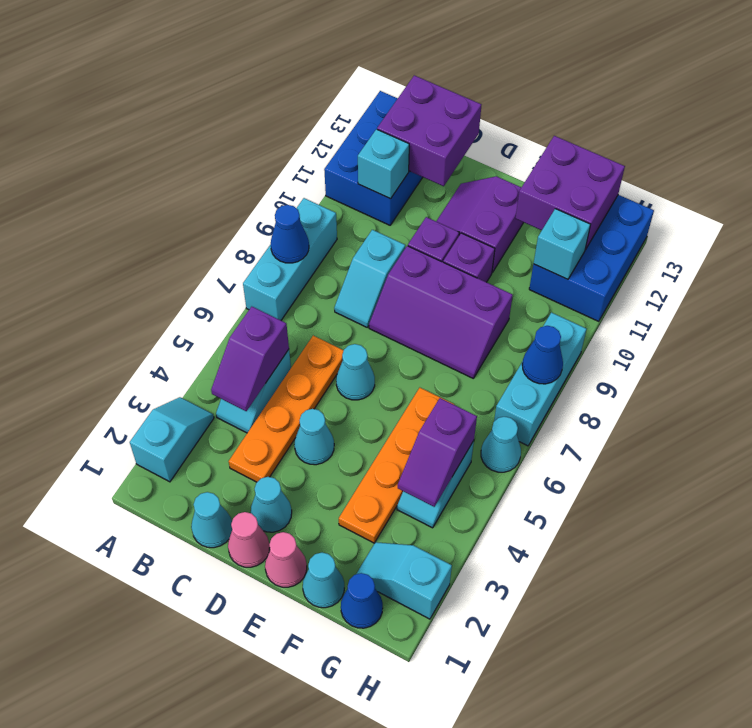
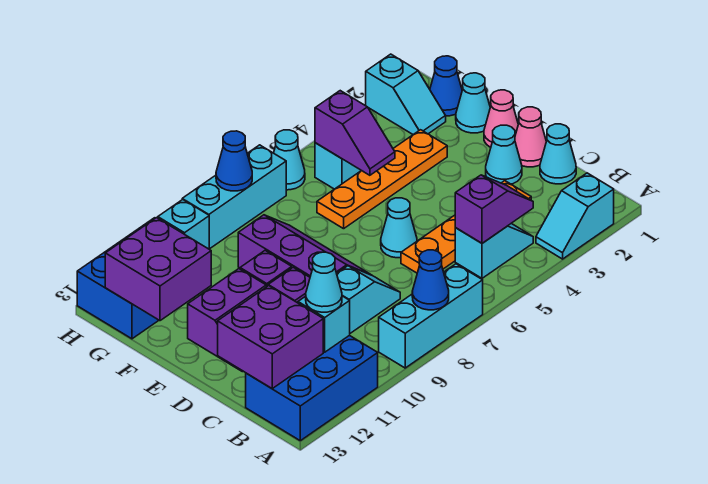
cyan 1x1 cone [294,409,334,465] -> cyan 1x1 cone moved to [306,252,342,312]
purple 1x2 slope [398,398,477,507] -> purple 1x2 slope turned to [315,91,395,175]

